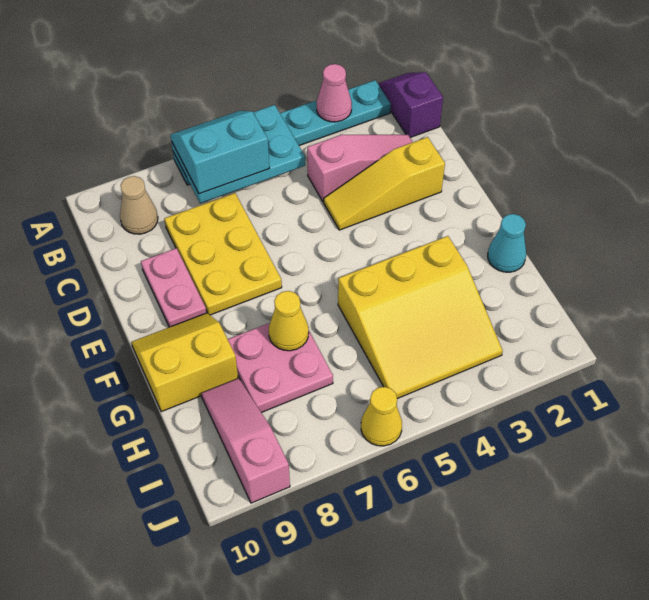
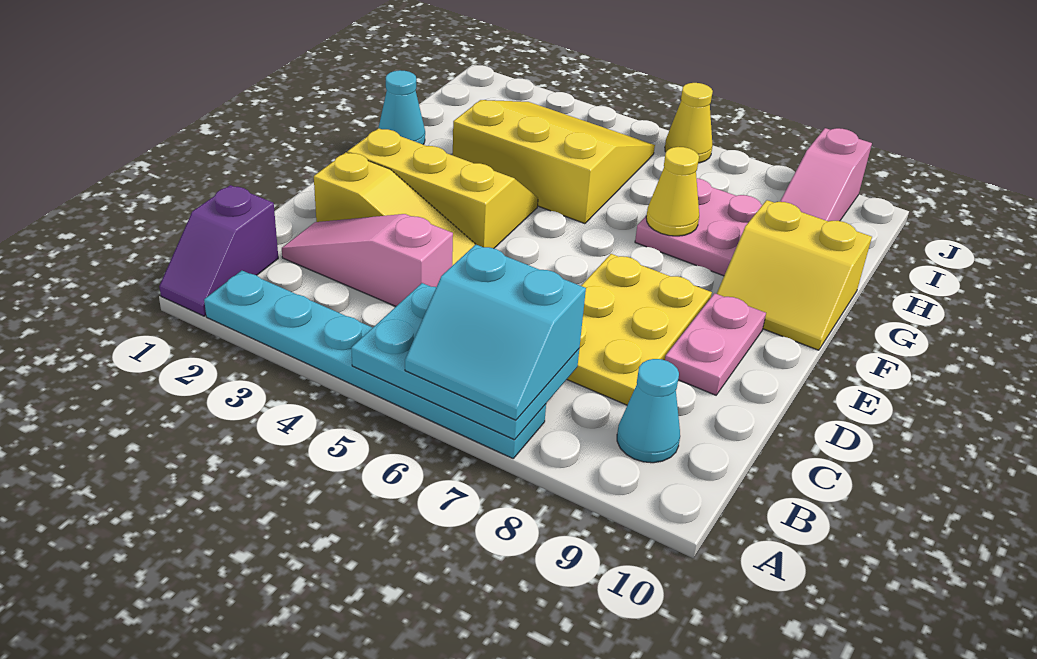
pink 1x1 cone [317,64,352,122] -> none
tan 1x1 cone [120,176,158,234] -> cyan 1x1 cone [617,359,680,463]
none -> yellow 2x3 slope [347,128,538,248]

